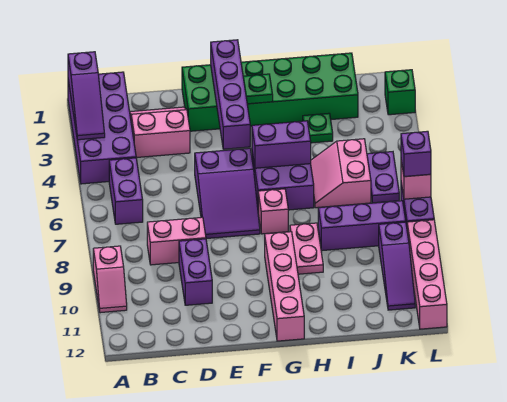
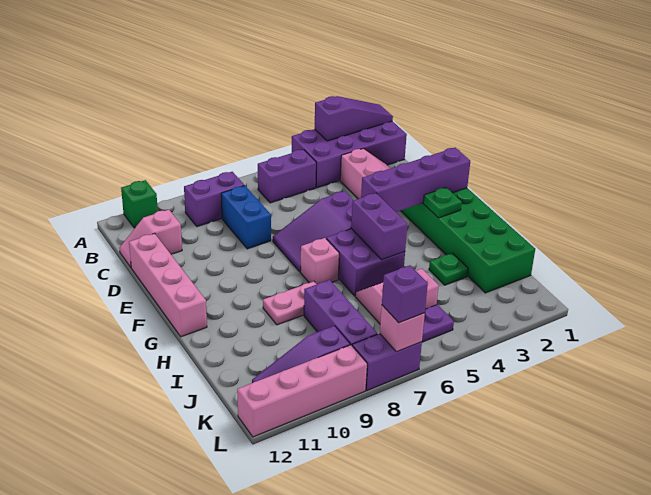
purple 1x3 slope [68,52,105,140] -> purple 1x3 slope turned to [315,96,393,141]
pink 1x2 slope [93,246,127,313] -> pink 1x2 slope moved to [119,210,182,267]
pink 1x2 brick [147,217,206,265] -> blue 1x2 brick [221,186,271,249]
purple 1x2 brick [179,239,212,305] -> purple 1x2 brick moved to [184,172,244,227]
pink 1x4 brick [265,232,304,341] -> pink 1x4 brick turned to [129,233,207,337]
green 1x1 brick [385,70,415,115] -> green 1x1 brick moved to [121,180,158,228]

